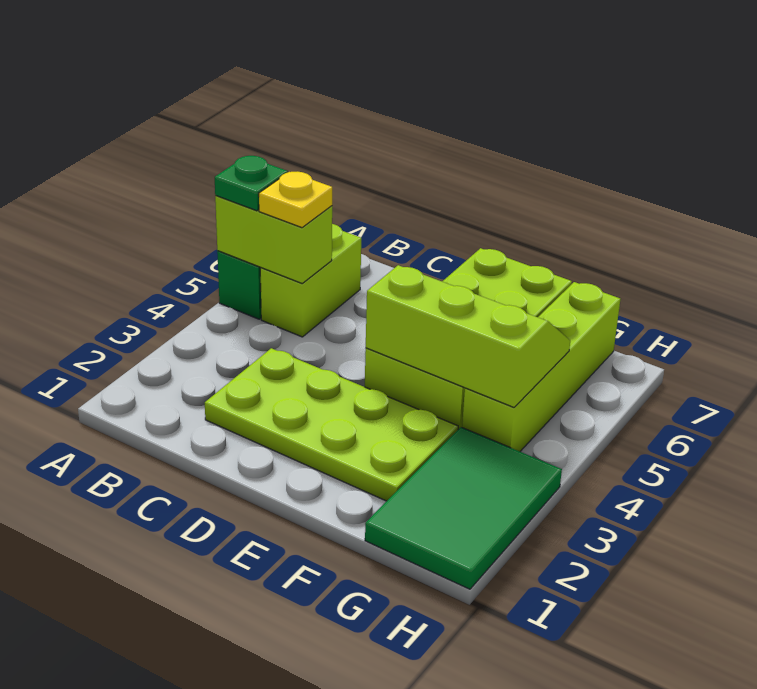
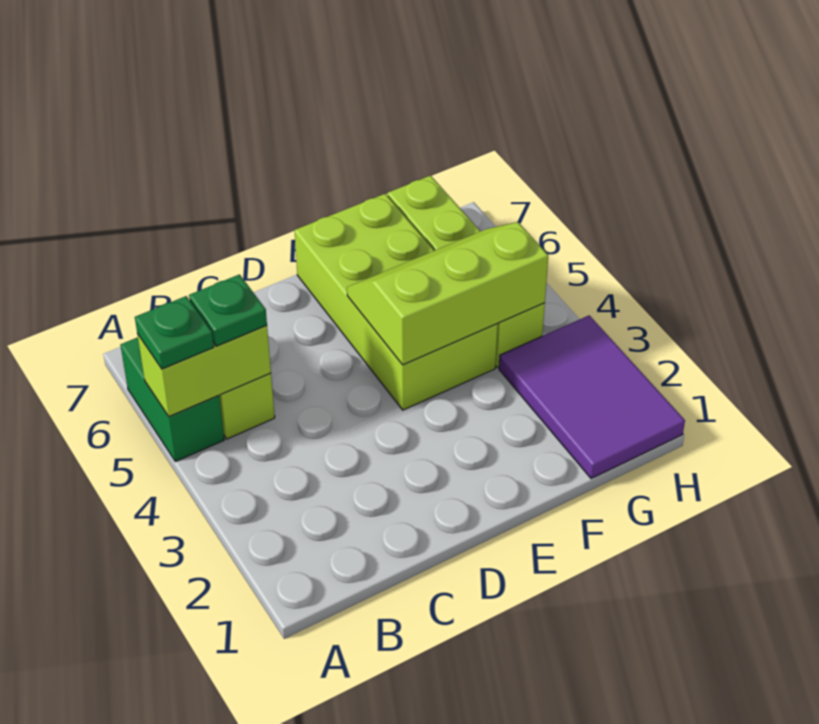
yellow 1x1 plate [259,172,332,228] -> green 1x1 plate [189,275,267,346]
lime 2x4 plate [205,348,458,501] -> none
green 2x3 tile [365,427,562,589] -> purple 2x3 tile [499,315,685,479]

